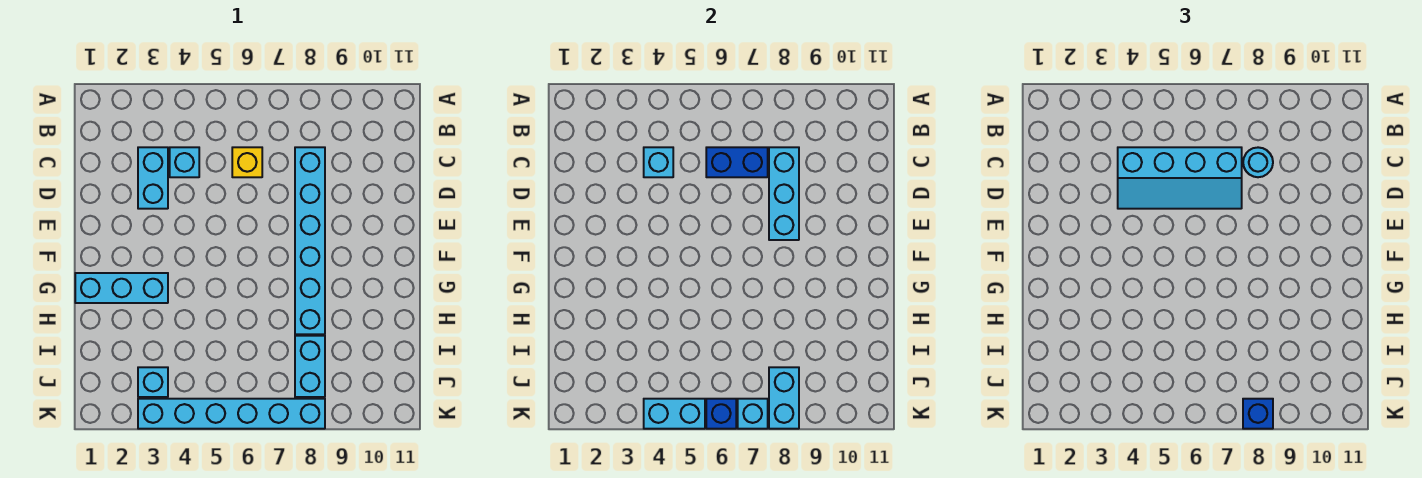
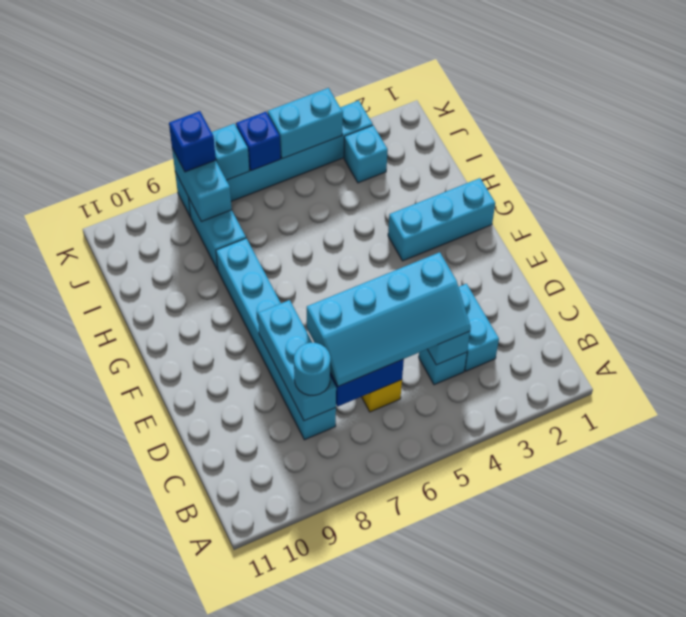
cyan 2x4 slope [1118,147,1242,209] -> cyan 2x4 slope turned to [307,252,471,386]

